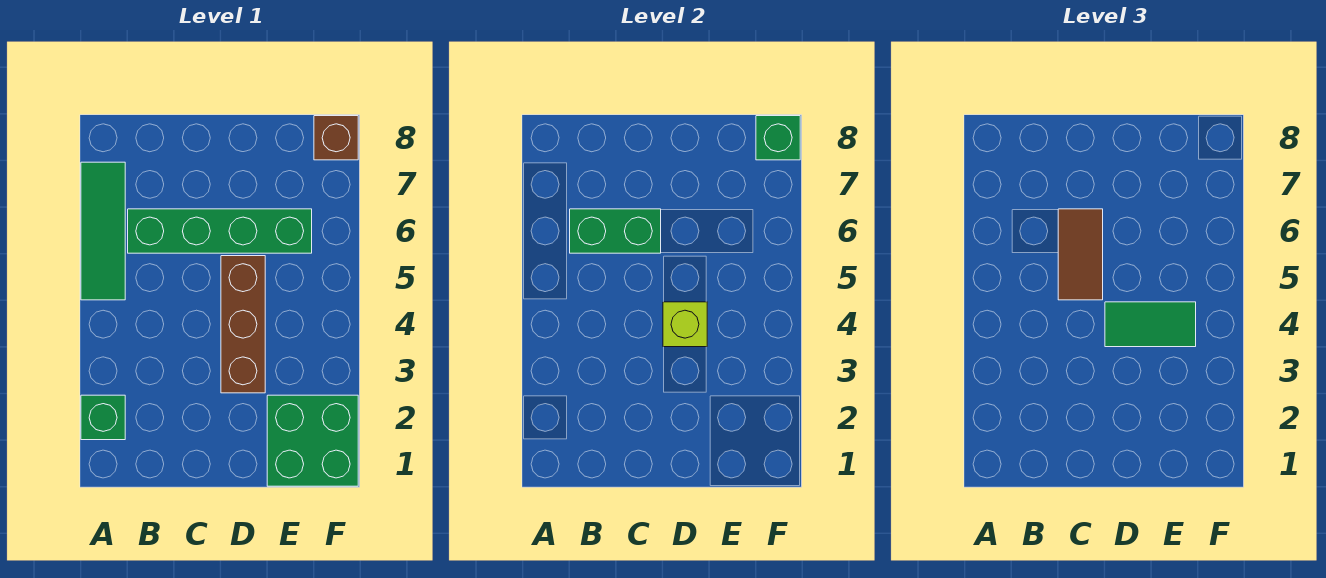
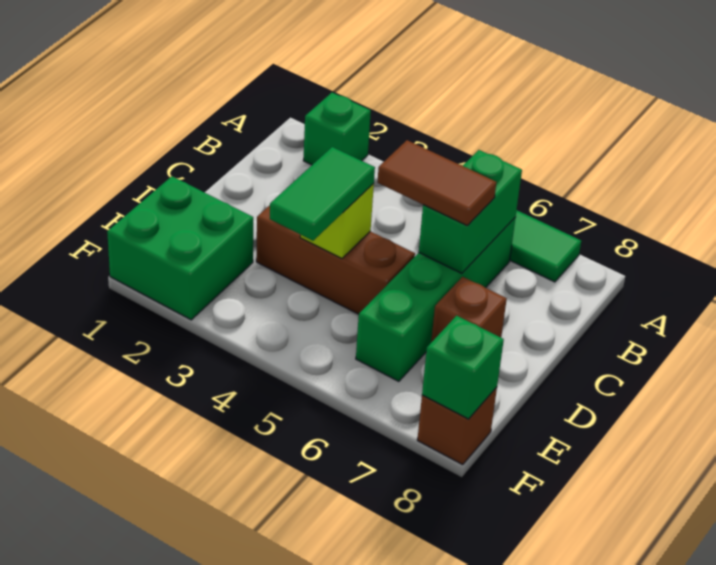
none -> brown 1x1 brick [431,277,507,342]

